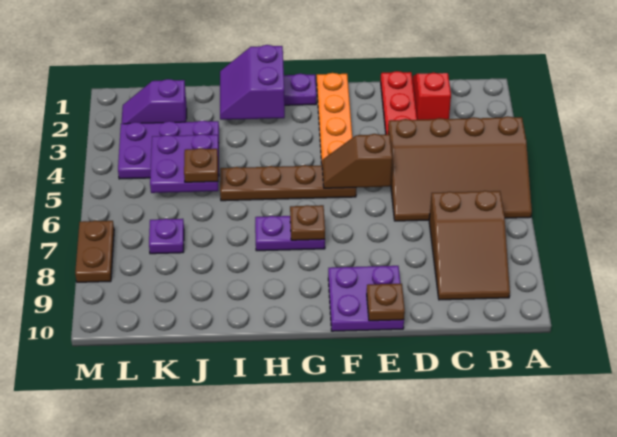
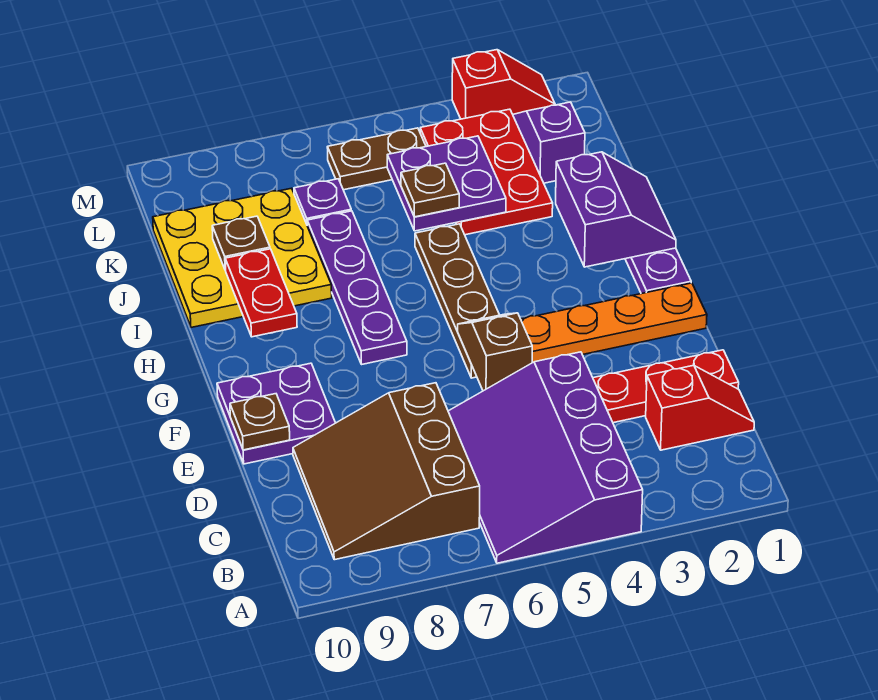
brown 3x4 slope [388,116,532,221] -> purple 3x4 slope [448,352,643,563]
brown 2x3 slope [429,191,510,300] -> brown 3x3 slope [293,383,480,560]
purple 1x2 plate [255,216,325,251] -> purple 1x4 plate [307,211,407,364]
brown 1x1 plate [290,205,325,240] -> brown 1x1 plate moved to [212,216,270,270]
purple 2x2 slope [220,45,285,120] -> purple 2x2 slope turned to [556,152,676,267]
none -> red 1x2 plate [225,249,297,337]
none -> yellow 3x3 plate [153,188,332,327]
purple 2x3 plate [118,121,219,179] -> red 2x3 plate [420,109,553,235]
none -> red 1x2 slope [452,50,555,119]
brown 1x2 plate [75,221,114,282] -> brown 1x2 plate moved to [327,128,426,190]

